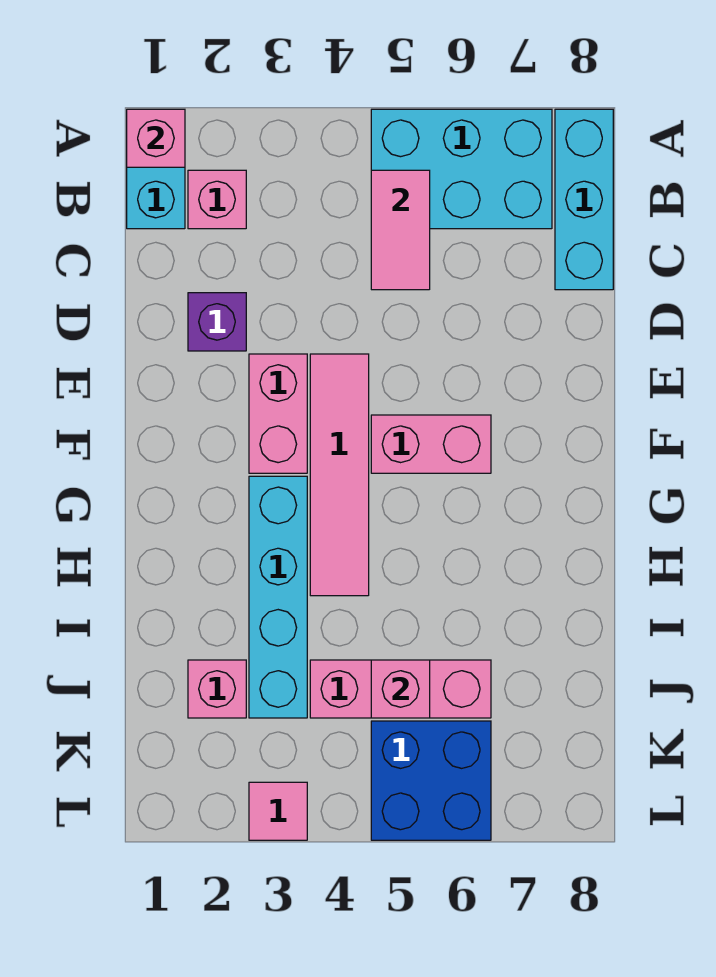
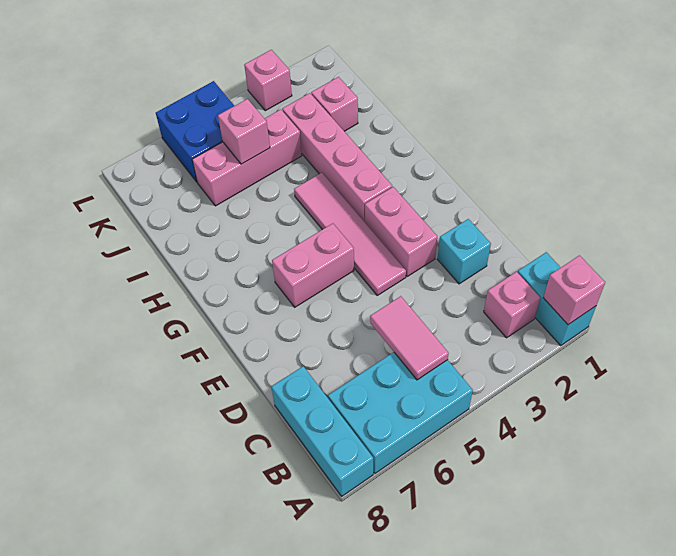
purple 1x1 brick [188,293,246,351] -> cyan 1x1 brick [437,219,491,284]
cyan 1x4 brick [249,476,307,718] -> pink 1x4 brick [282,93,392,222]
pink 1x1 tile [249,782,307,840] -> pink 1x1 brick [244,50,292,111]

